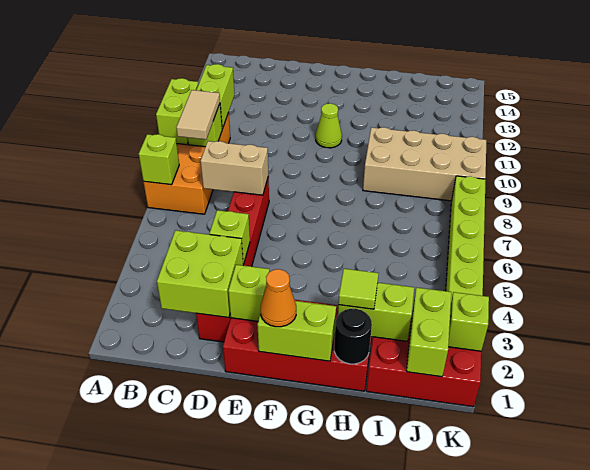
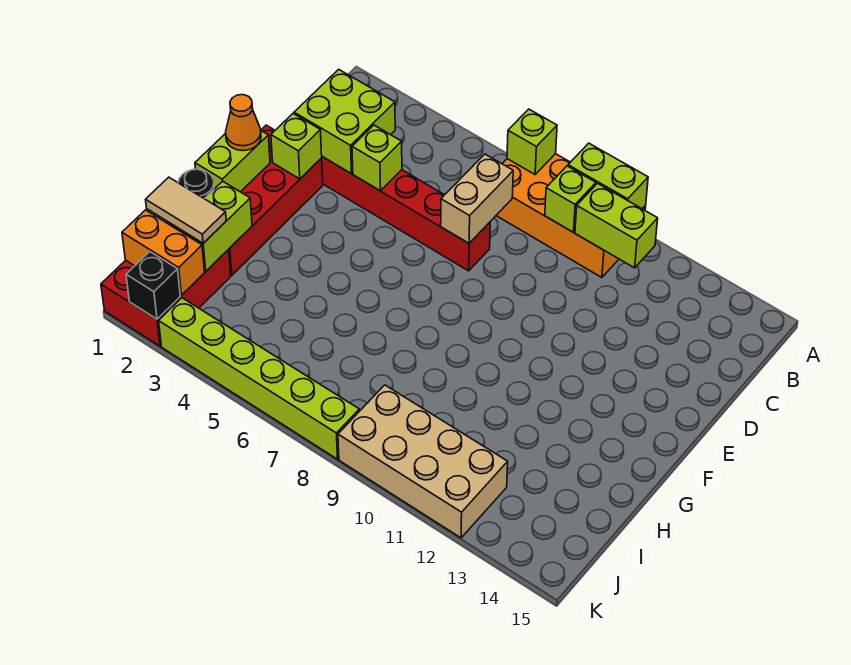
tan 1x2 tile [176,90,220,140] -> tan 1x2 tile moved to [146,177,226,243]
lime 1x1 cone [316,103,342,148] -> none
lime 1x1 tile [338,269,379,309] -> none
tan 2x4 brick [363,127,486,201] -> tan 2x4 brick turned to [338,385,508,538]
lime 1x2 brick [407,287,451,377] -> orange 1x2 brick [122,210,205,295]
lime 1x1 brick [448,292,489,351] -> black 1x1 brick [126,252,180,319]

